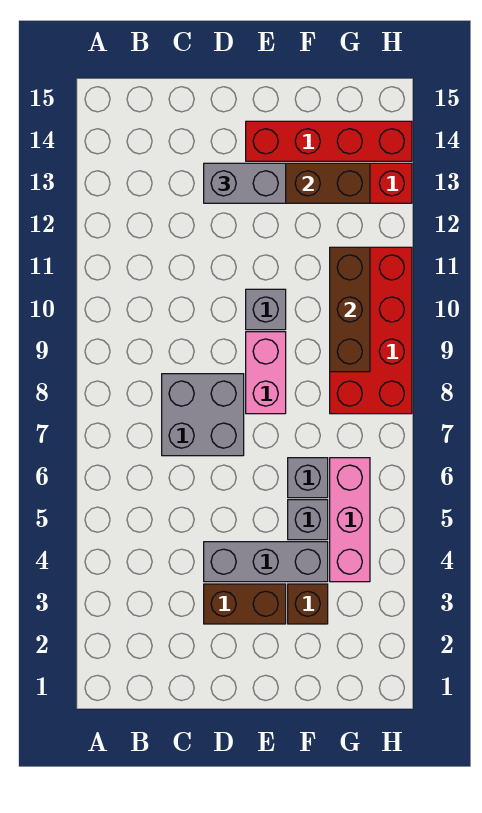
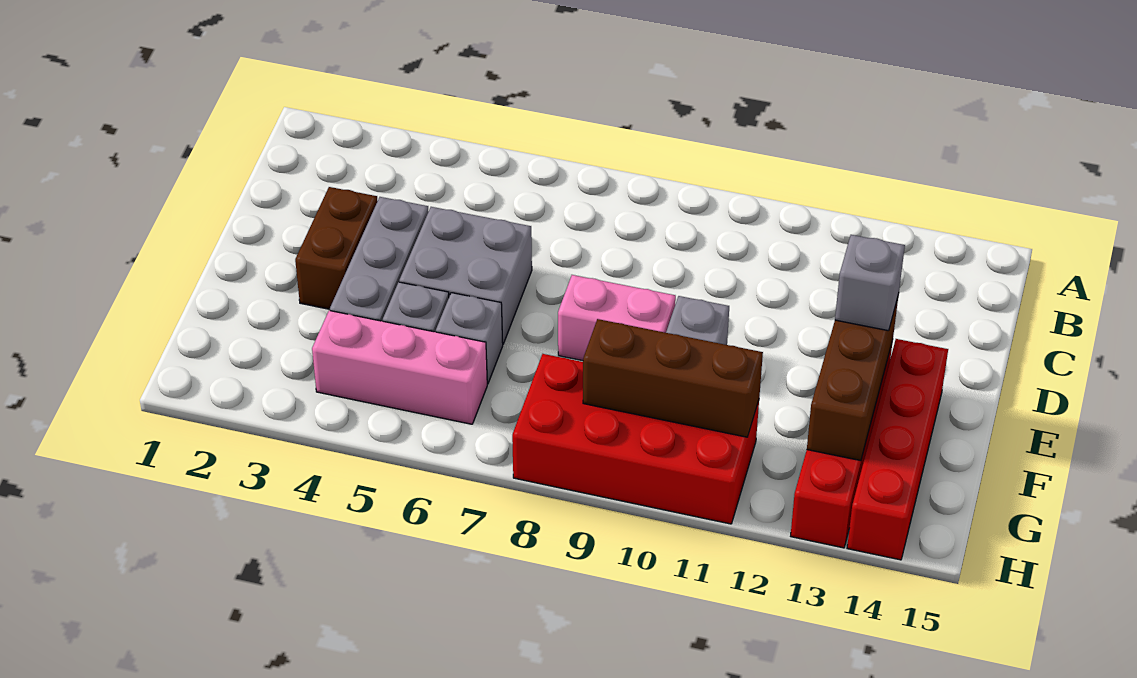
grey 2x2 brick [162,374,244,456] -> grey 2x2 brick moved to [399,207,532,344]
grey 1x2 brick [204,163,286,203] -> grey 1x1 brick [835,235,905,331]
brown 1x1 brick [288,584,328,624] -> none

